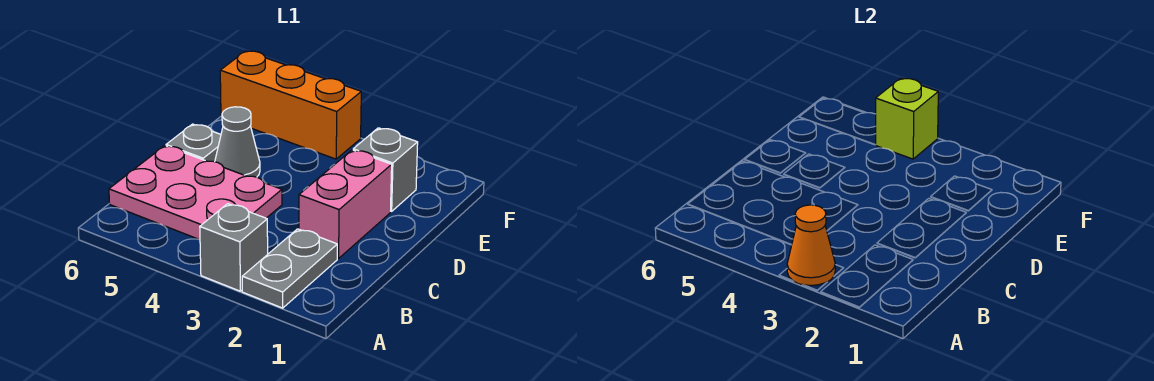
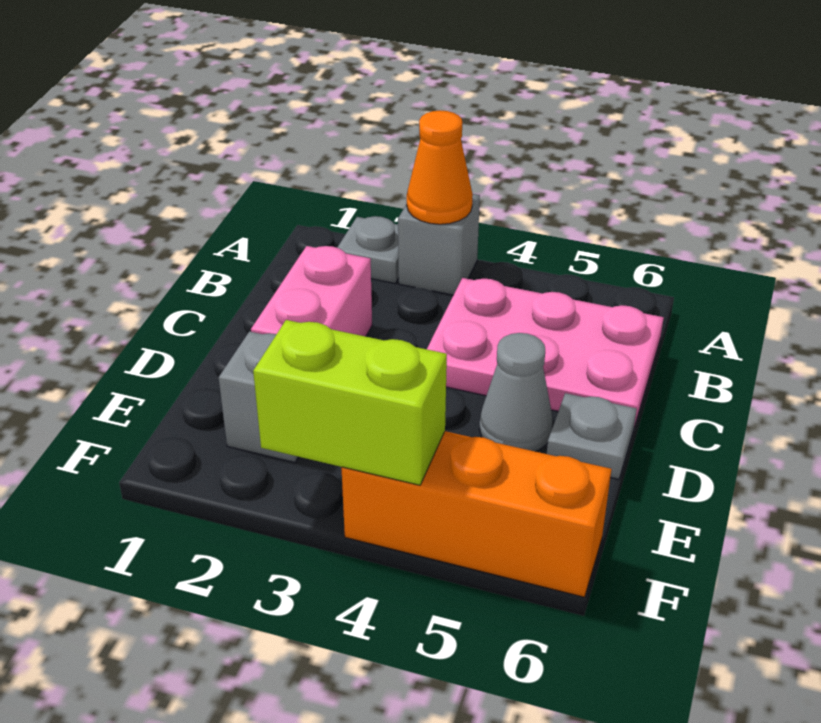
grey 1x2 plate [242,229,337,308] -> grey 1x1 plate [337,216,399,283]
lime 1x1 brick [876,78,938,159] -> lime 1x2 brick [253,320,447,485]

